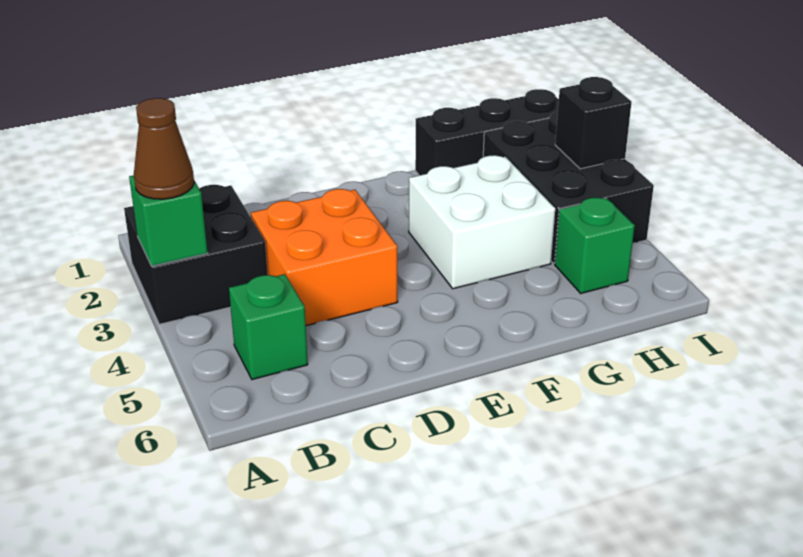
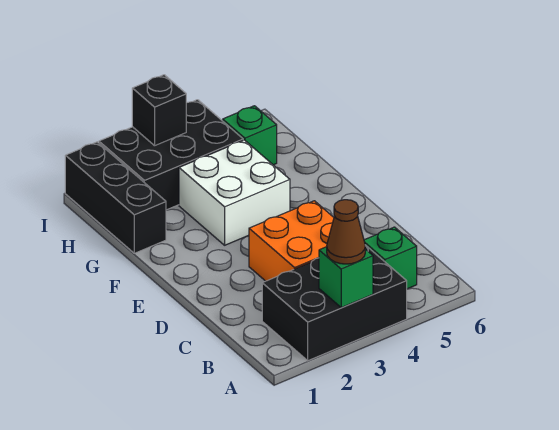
black 2x2 brick [124,185,268,324] -> black 2x3 brick [262,245,407,361]

